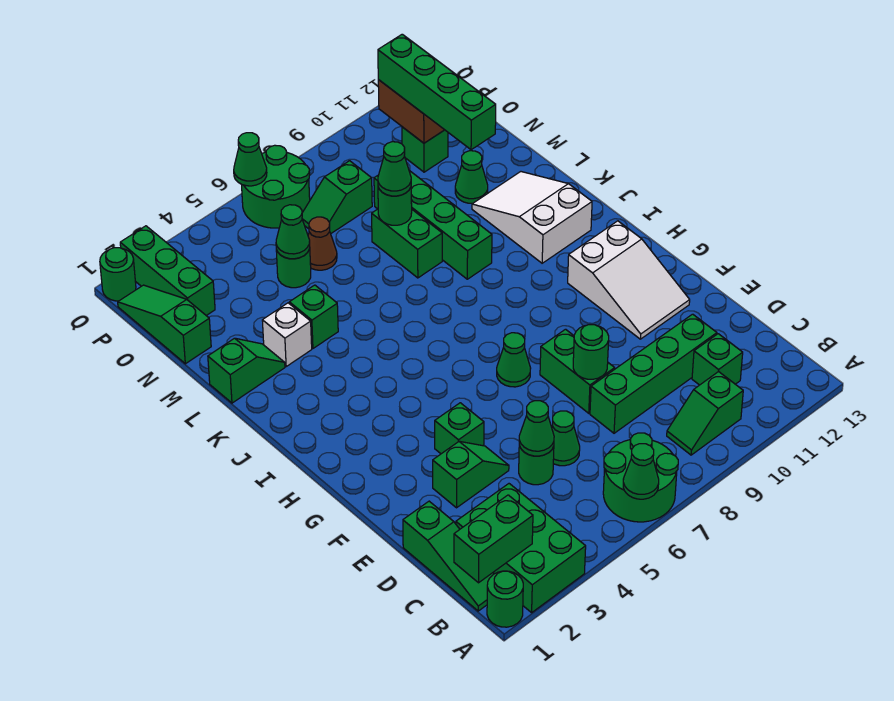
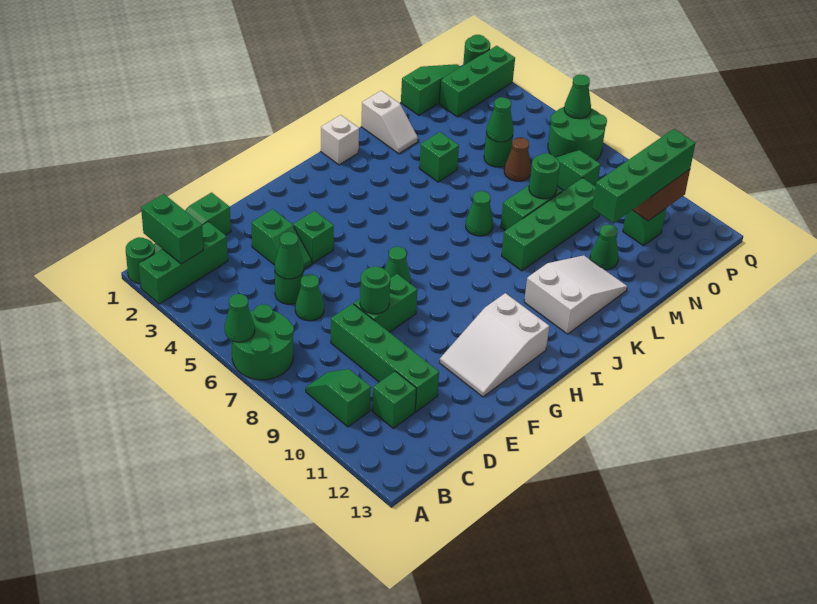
green 2x3 brick [456,484,586,613] -> green 1x3 brick [139,222,228,304]
green 1x2 slope [208,338,285,403] -> white 1x2 slope [361,91,418,154]
white 1x1 brick [262,303,312,366] -> white 1x1 brick moved to [321,115,359,165]
green 1x1 cone [378,142,411,196] -> green 1x1 cone moved to [466,191,493,236]

